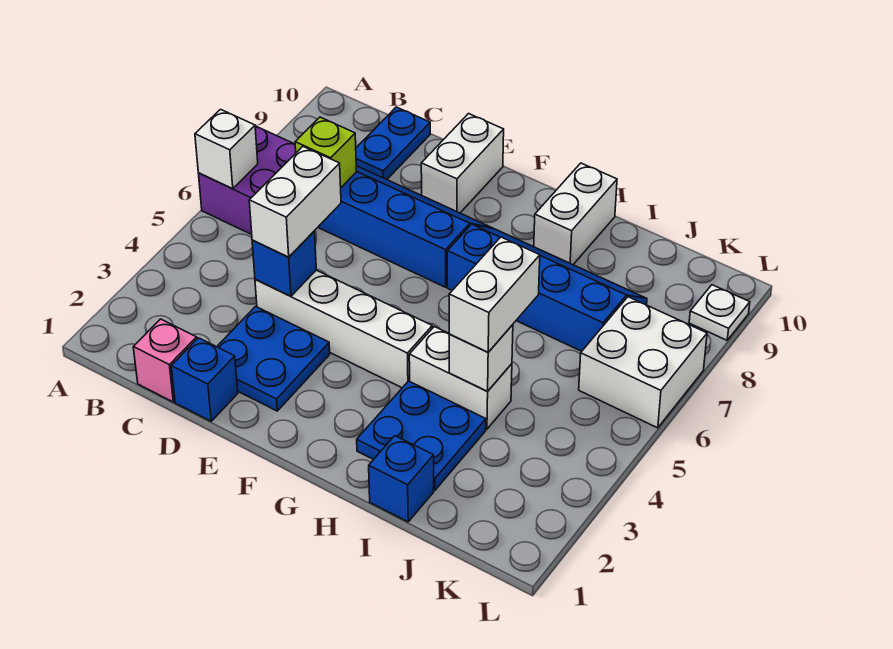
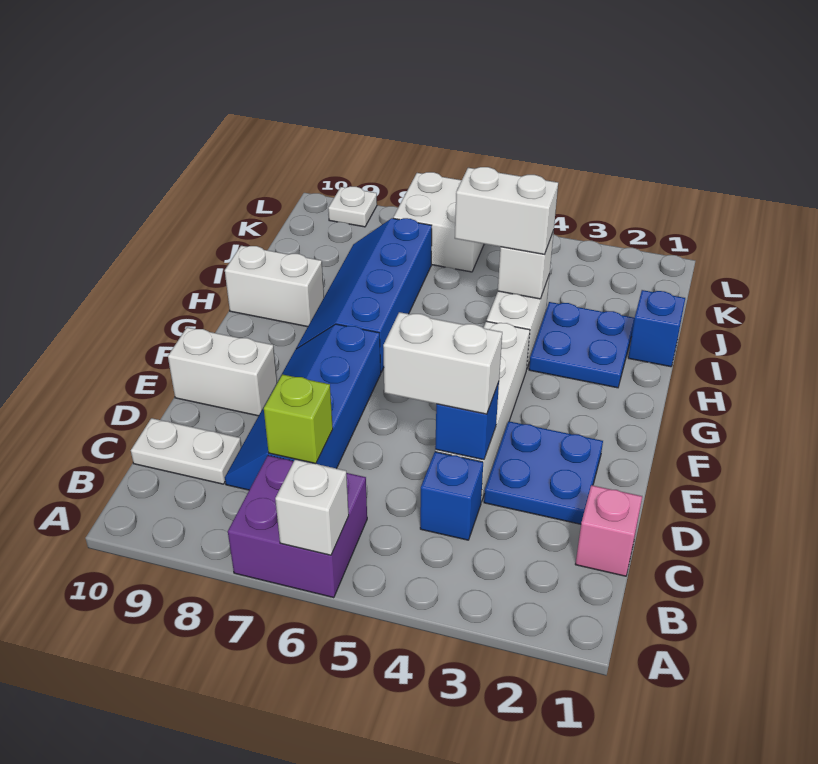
blue 1x2 plate [356,107,430,179] -> white 1x2 plate [131,418,241,484]
blue 1x1 brick [171,338,238,421] -> blue 1x1 brick moved to [420,452,483,540]

